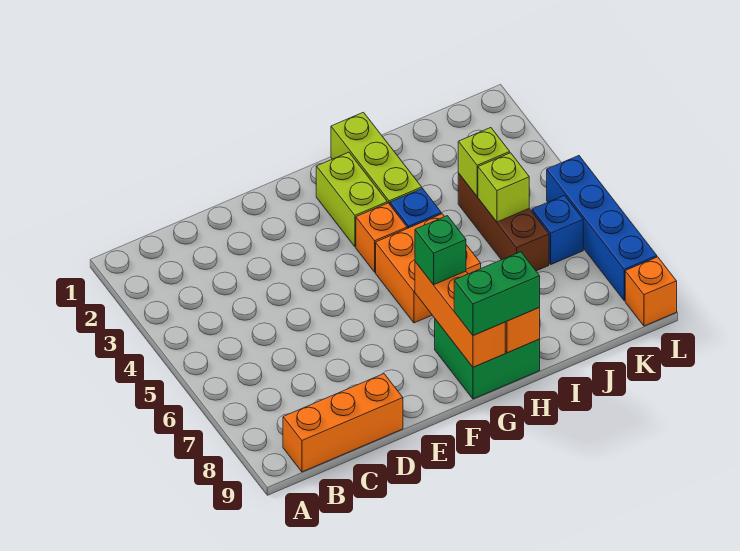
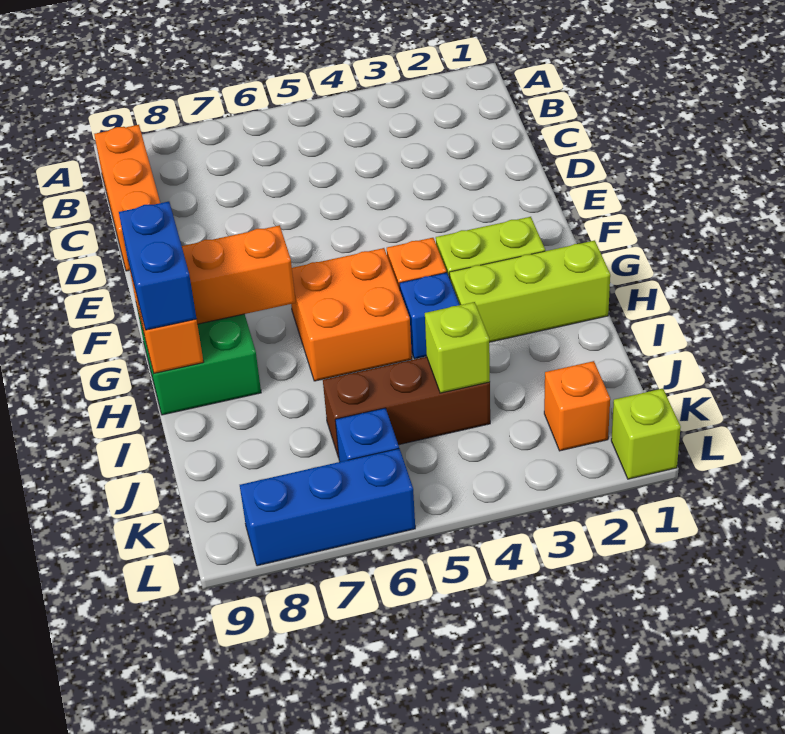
green 1x1 brick [415,216,466,285] -> none
green 1x2 brick [454,252,540,336] -> blue 1x2 brick [119,202,197,330]
lime 1x1 brick [478,153,529,222] -> lime 1x1 brick moved to [611,389,681,479]
blue 1x4 brick [547,156,657,301] -> blue 1x3 brick [240,449,415,566]
orange 1x1 brick [625,257,677,326] -> orange 1x1 brick moved to [544,361,610,451]

